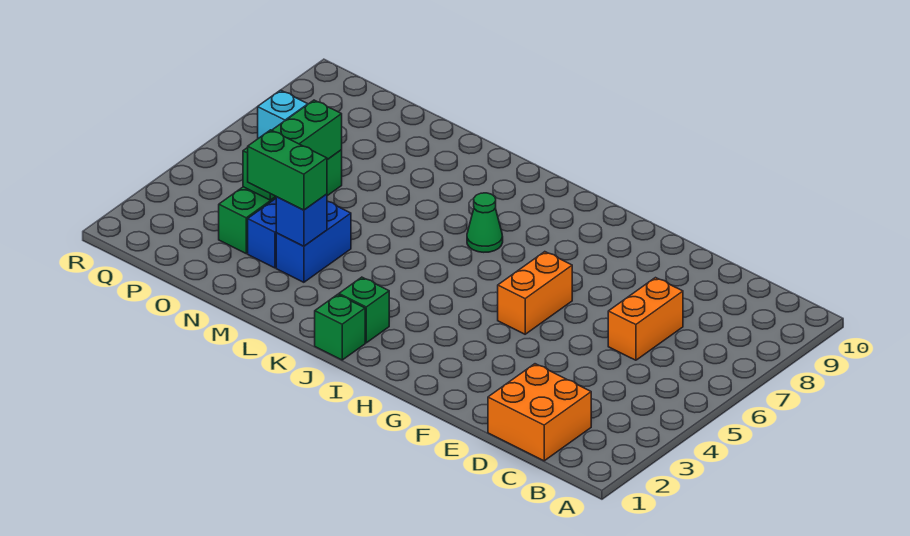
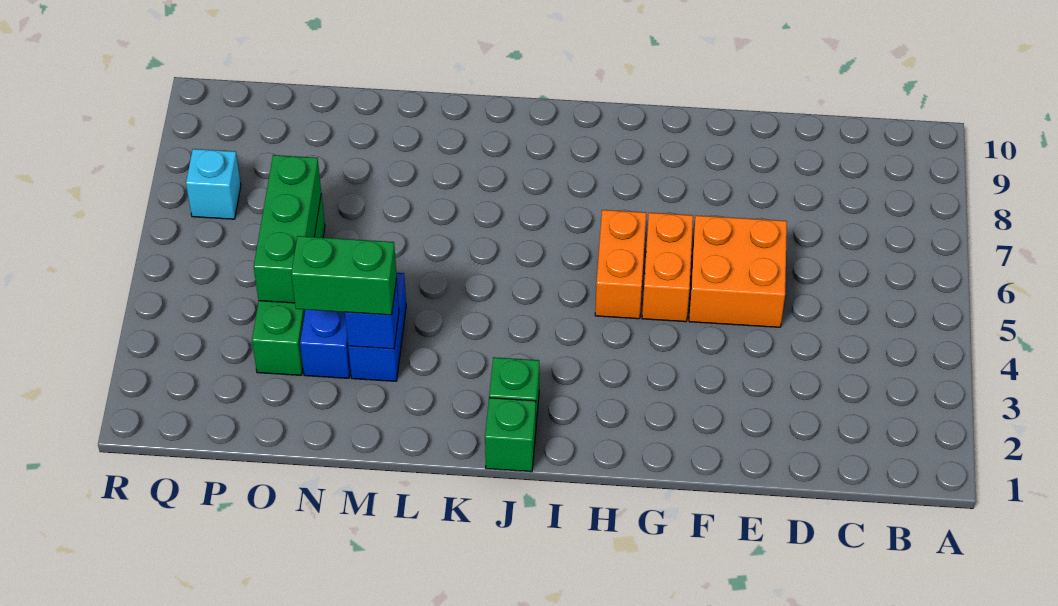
orange 2x2 brick [488,364,591,461] -> orange 2x2 brick moved to [689,215,787,327]
orange 1x2 brick [608,278,683,360] -> orange 1x2 brick moved to [595,210,646,319]
green 1x1 cone [467,193,503,252] -> none

